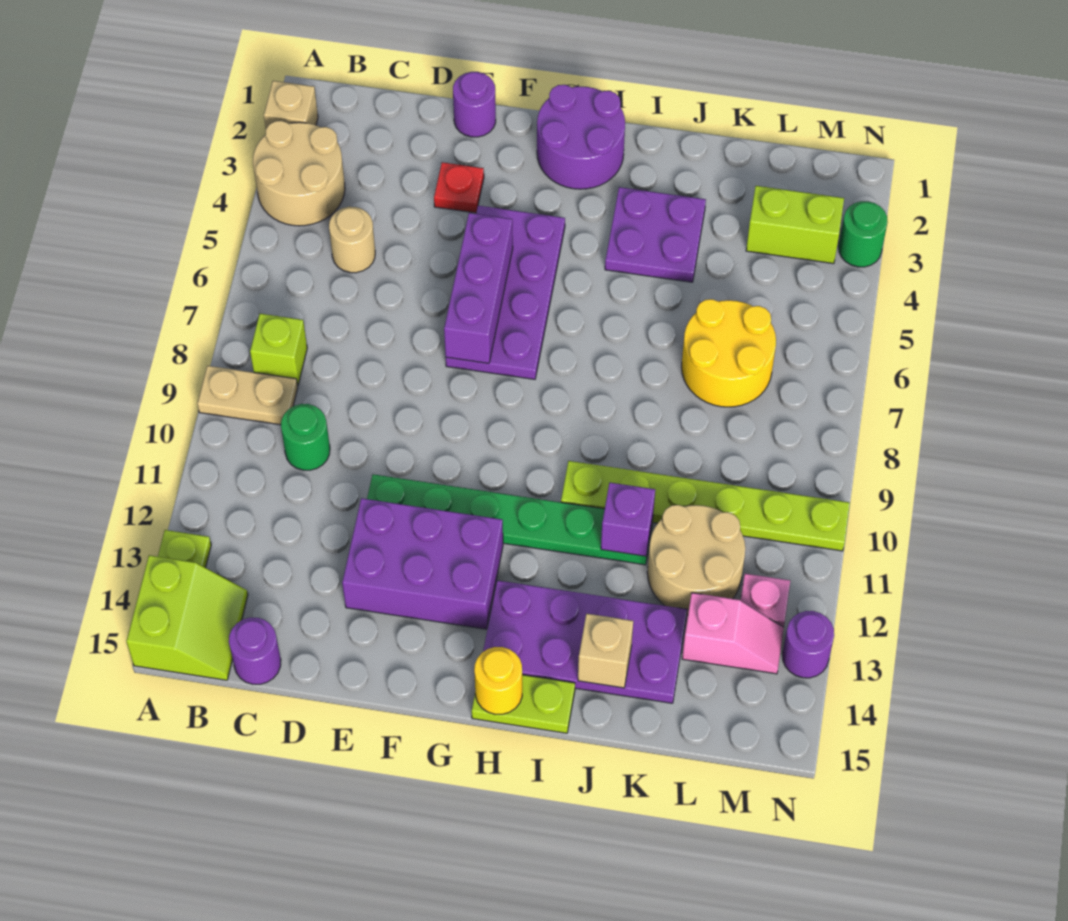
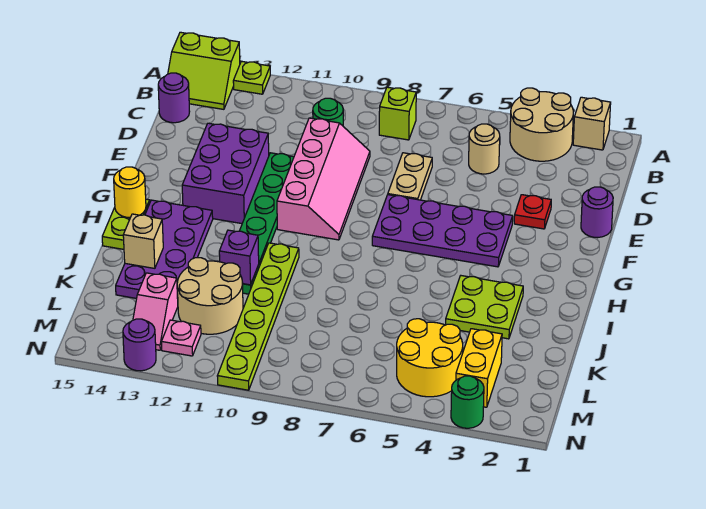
tan 1x2 plate [197,366,298,425] -> tan 1x2 plate moved to [388,153,432,200]
none -> pink 2x4 slope [277,118,370,240]
purple 1x3 brick [444,213,513,363] -> none
purple 2x2 round brick [537,85,625,189] -> none
purple 2x2 plate [605,187,706,282] -> lime 2x2 plate [446,276,523,339]
yellow 2x2 round brick [681,299,776,407] -> yellow 2x2 round brick moved to [397,319,463,397]
lime 1x2 brick [746,186,844,264] -> yellow 1x2 brick [456,329,502,407]

